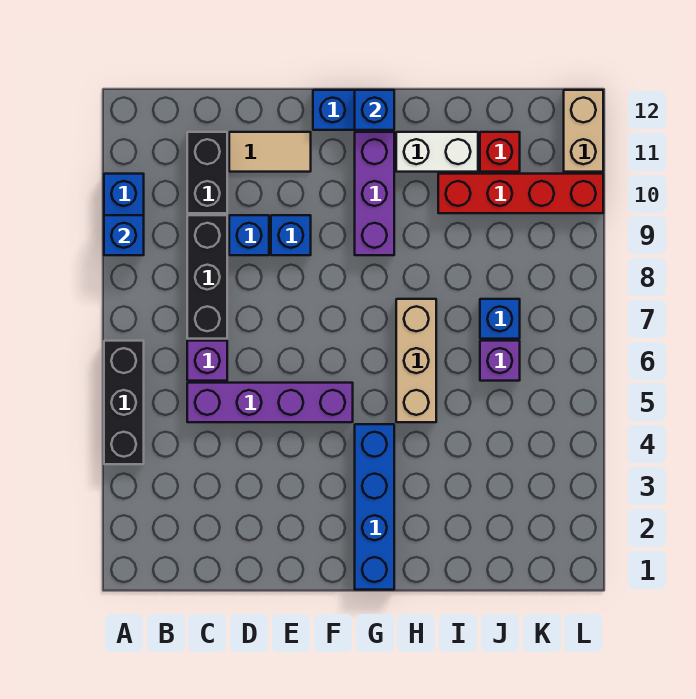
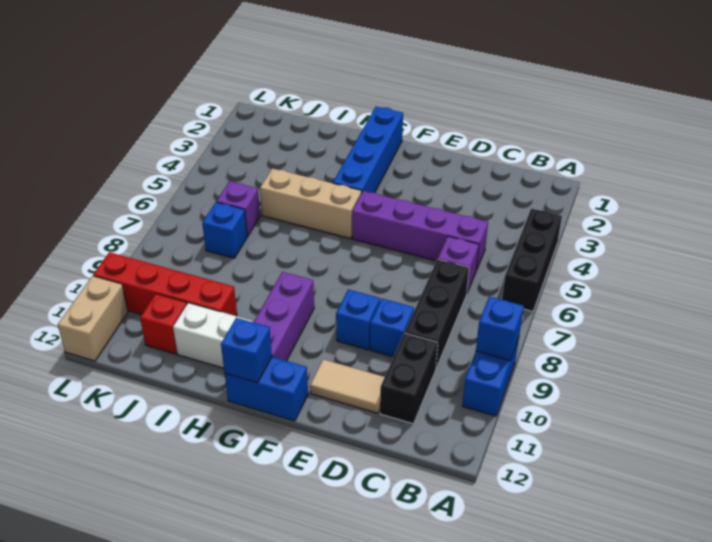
tan 1x3 brick [396,299,436,422] -> tan 1x3 brick turned to [260,168,362,239]

